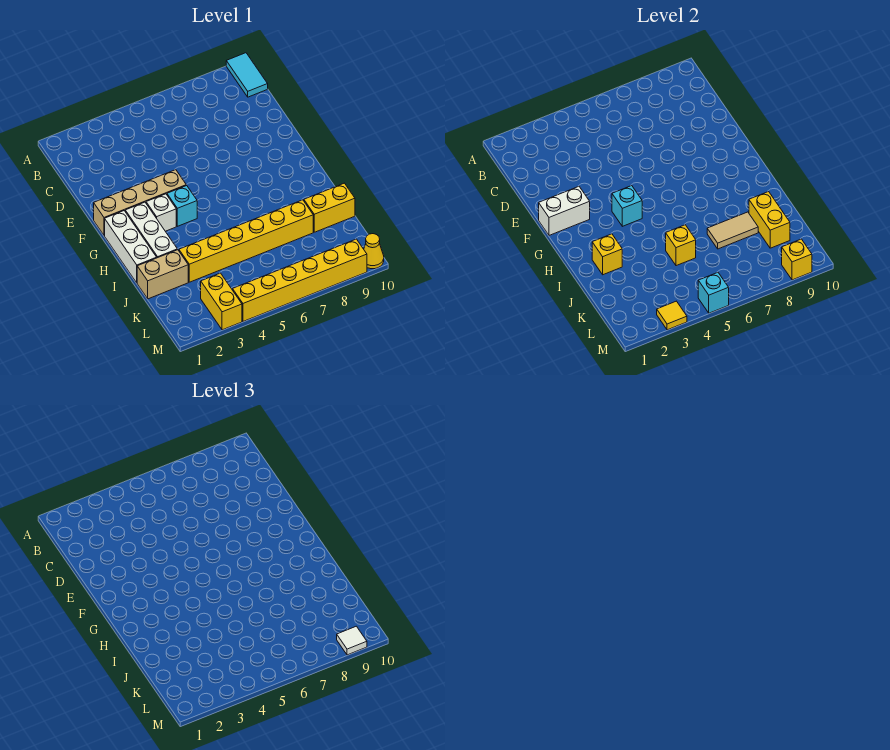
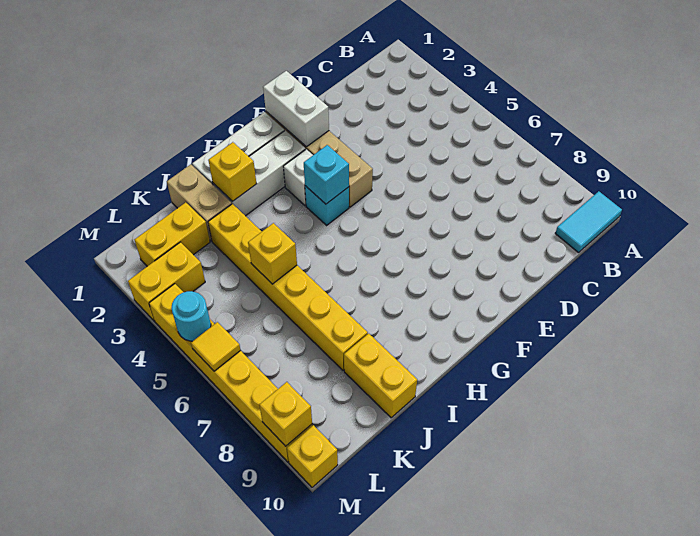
tan 1x2 tile [707,212,758,249] -> none
yellow 1x2 brick [749,192,790,248] -> yellow 1x2 brick moved to [134,202,210,266]
yellow 1x1 tile [657,301,687,330] -> yellow 1x1 tile moved to [191,322,240,371]
cyan 1x1 brick [698,273,729,313] -> cyan 1x1 round brick [171,291,211,341]
white 1x1 tile [337,626,367,655] -> none
yellow 1x1 cone [364,234,384,269] -> yellow 1x1 brick [287,425,338,487]

